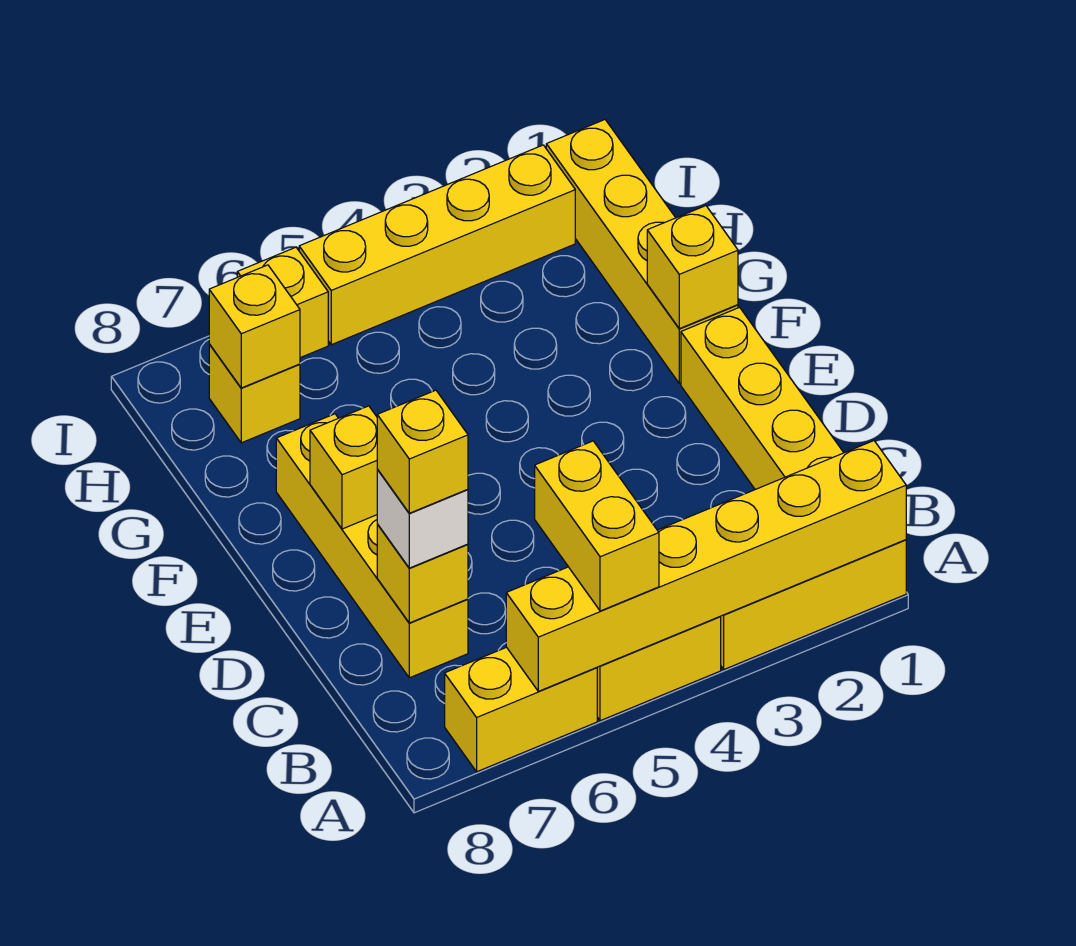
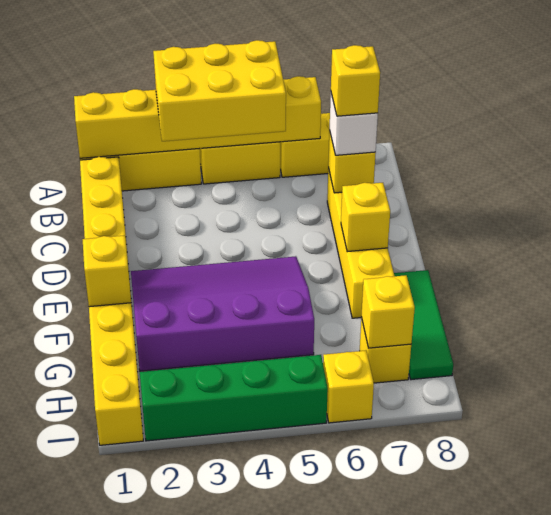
yellow 1x2 brick [535,441,659,611] -> yellow 2x3 brick [153,40,286,141]
none -> purple 3x4 slope [131,256,314,371]
none -> green 1x3 tile [394,270,453,380]
yellow 1x4 brick [299,145,575,345] -> green 1x4 brick [140,355,328,441]

